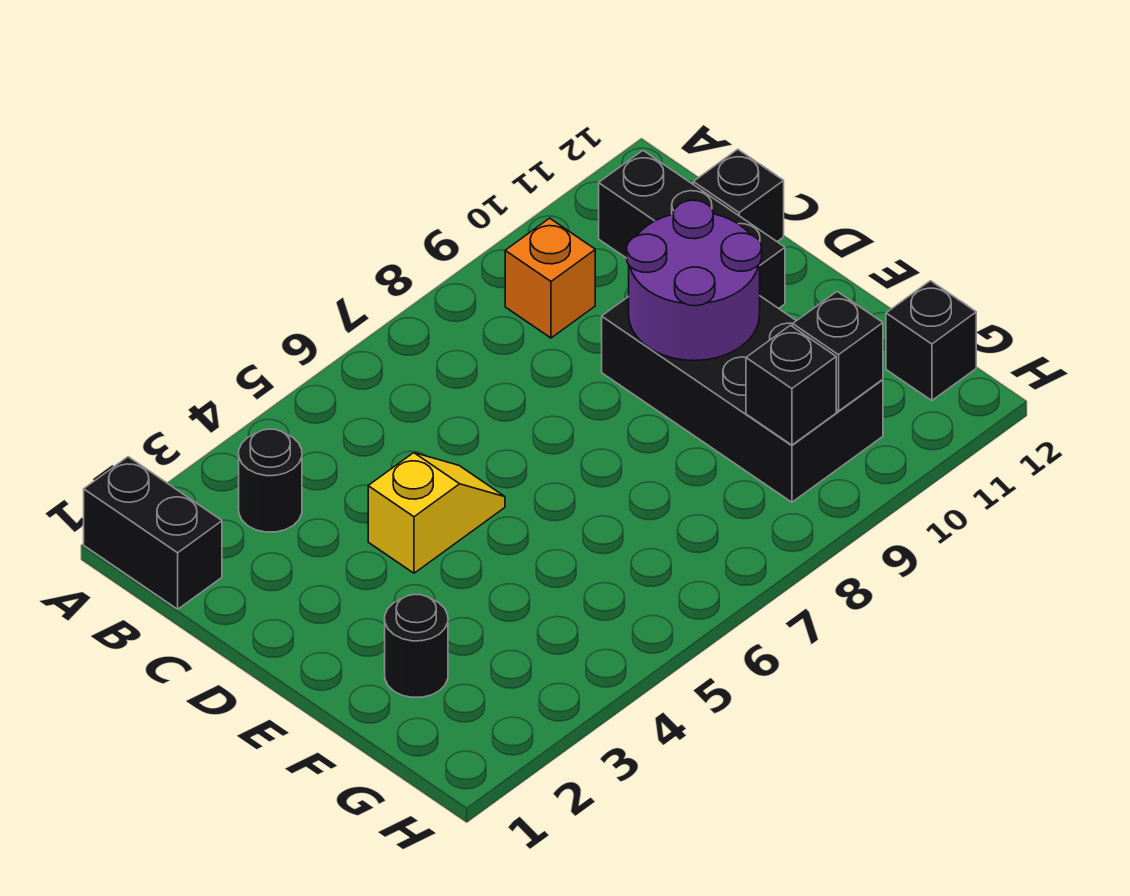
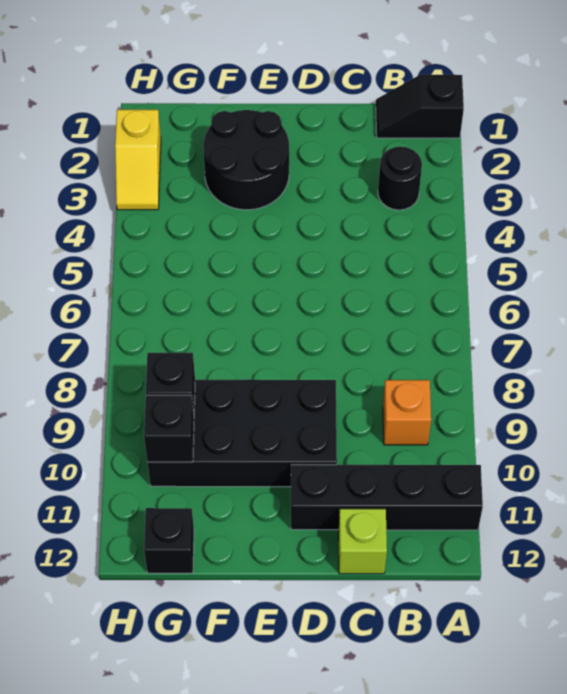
black 1x2 brick [84,457,222,609] -> black 1x2 slope [376,75,464,138]
black 1x3 brick [599,151,785,308] -> black 1x4 brick [291,465,483,530]
black 1x1 brick [693,149,784,242] -> lime 1x1 brick [338,509,387,574]
yellow 1x2 slope [368,453,505,573] -> yellow 1x2 slope moved to [115,110,161,210]
purple 2x2 round brick [627,200,762,361] -> none
black 1x1 round brick [385,594,448,697] -> black 2x2 round brick [203,110,289,210]

